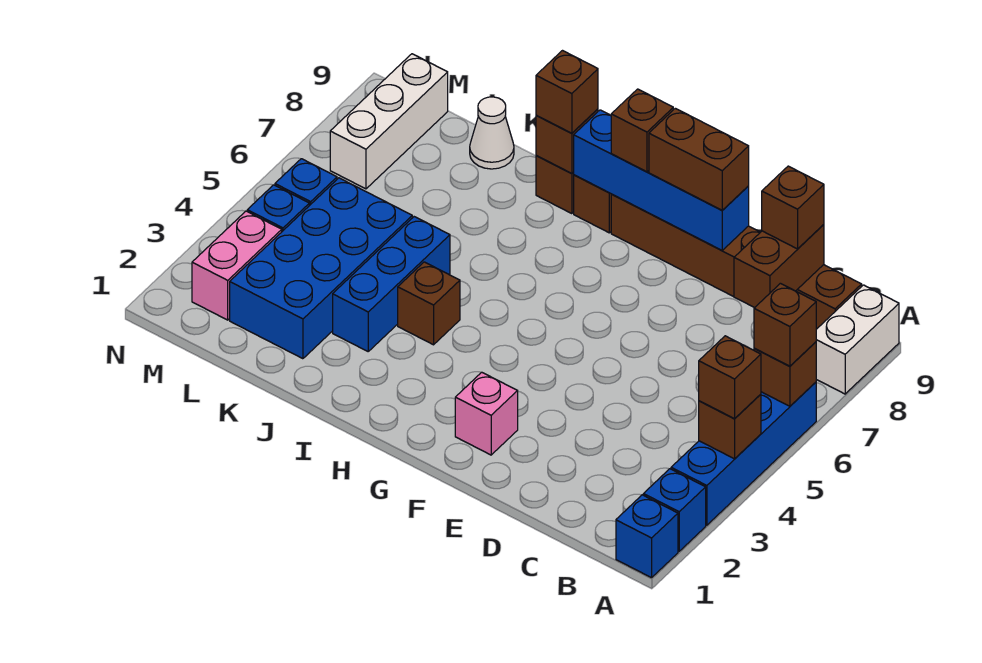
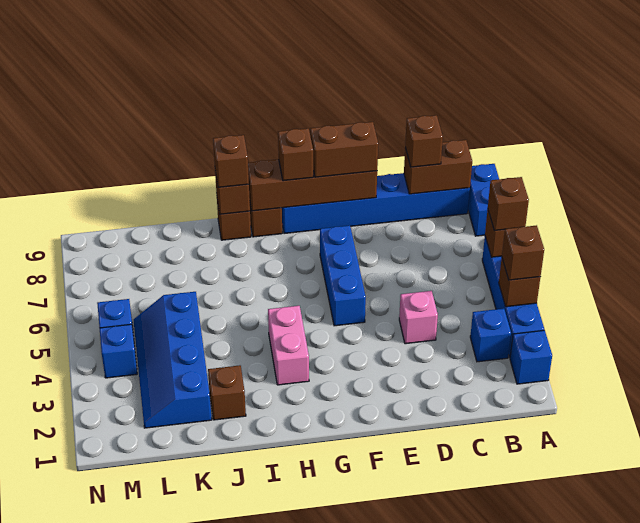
blue 1x1 brick [616,495,678,578] -> blue 1x1 brick moved to [470,309,511,362]
white 1x2 brick [816,285,899,394] -> blue 1x2 brick [468,164,499,236]
brown 1x6 brick [611,194,862,329] -> blue 1x6 brick [282,173,470,234]
brown 1x2 brick [734,225,824,308] -> brown 1x2 brick turned to [404,140,472,194]
blue 1x4 brick [574,110,749,250] -> brown 1x4 brick [248,159,377,211]
pink 1x1 brick [455,372,518,455] -> pink 1x1 brick moved to [399,291,438,344]
brown 1x1 brick [398,262,460,345] -> brown 1x1 brick moved to [208,365,246,420]
blue 1x3 brick [333,217,450,351] -> blue 1x3 brick moved to [320,225,366,326]
blue 2x4 brick [230,178,412,359] -> blue 2x4 slope [134,292,212,428]
white 1x1 cone [470,97,514,169] -> none
pink 1x2 brick [192,211,282,320] -> pink 1x2 brick moved to [268,306,309,385]
white 1x3 brick [330,54,448,189] -> none

